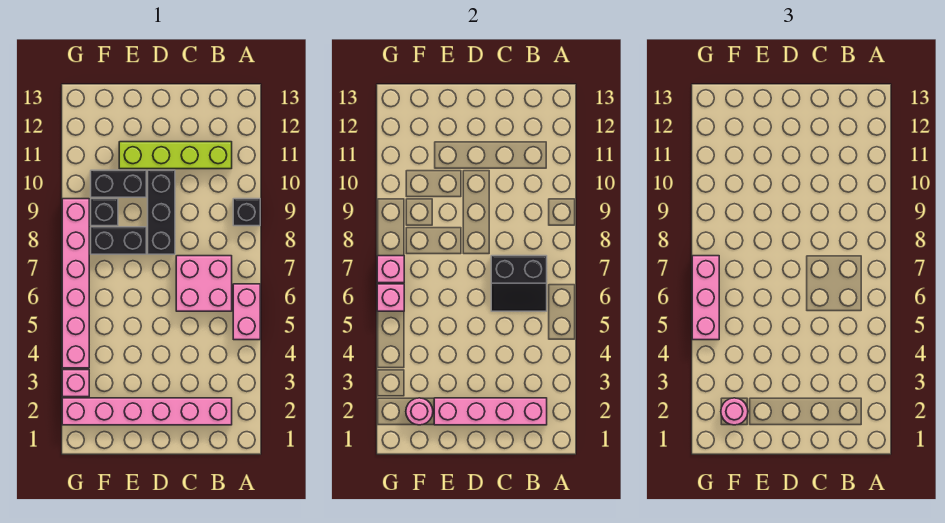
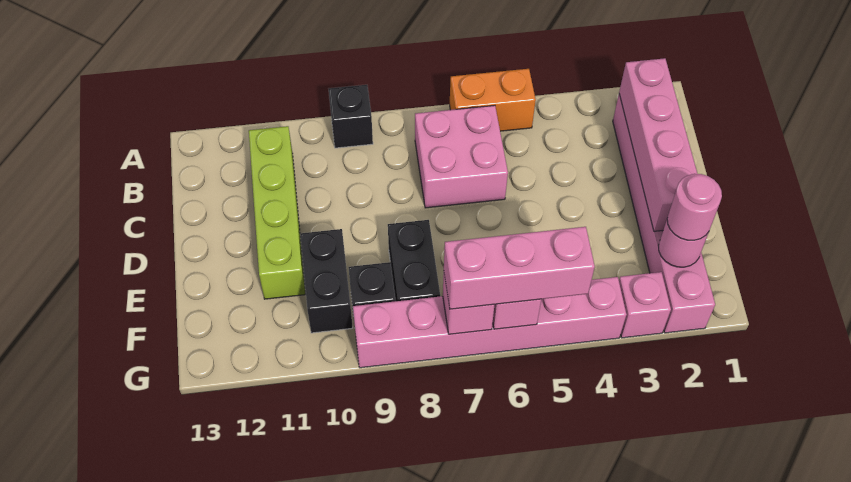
pink 1x2 brick [233,284,260,340] -> orange 1x2 brick [450,69,536,131]
black 2x2 slope [491,256,547,311] -> none
black 1x3 brick [148,170,175,254] -> none

